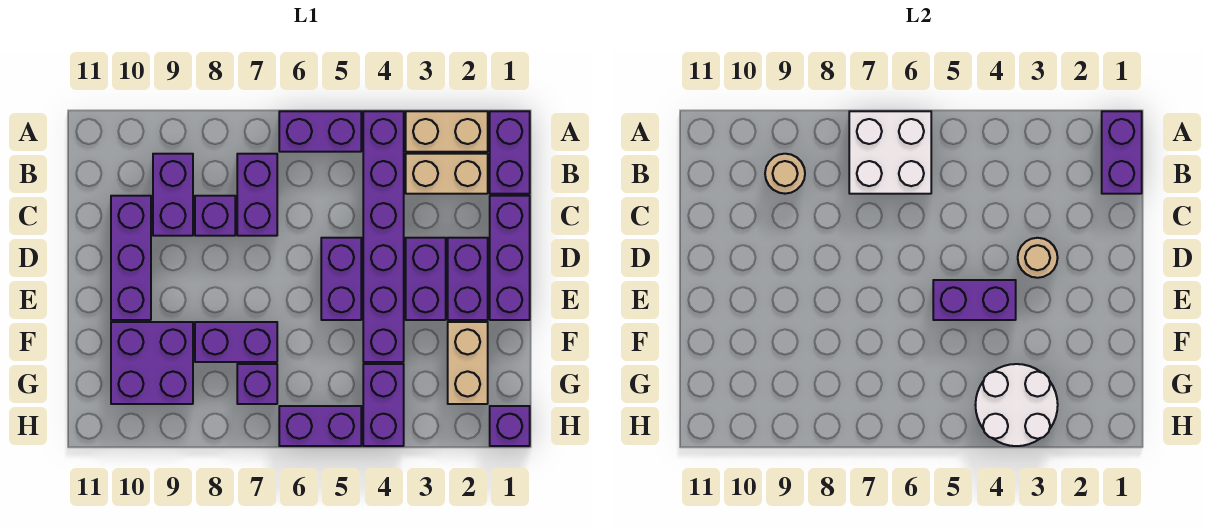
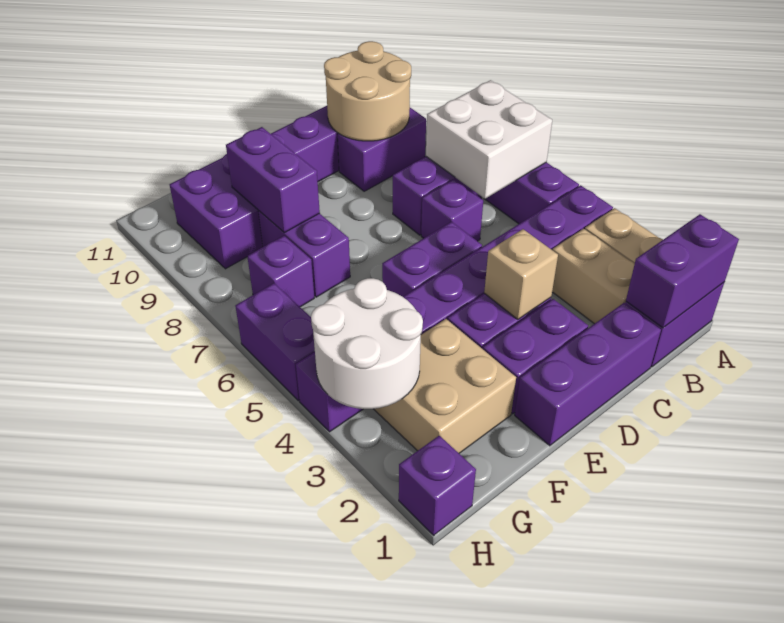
tan 1x1 round brick [765,154,805,194] -> tan 2x2 round brick [324,41,411,141]
purple 1x1 brick [195,196,235,236] -> purple 1x1 brick moved to [421,179,483,241]
tan 1x1 round brick [1018,238,1058,278] -> tan 1x1 brick [484,229,558,319]
purple 1x2 brick [933,280,1016,320] -> purple 1x2 brick moved to [226,127,320,233]
tan 1x2 brick [448,322,488,404] -> tan 2x2 brick [374,319,516,453]

